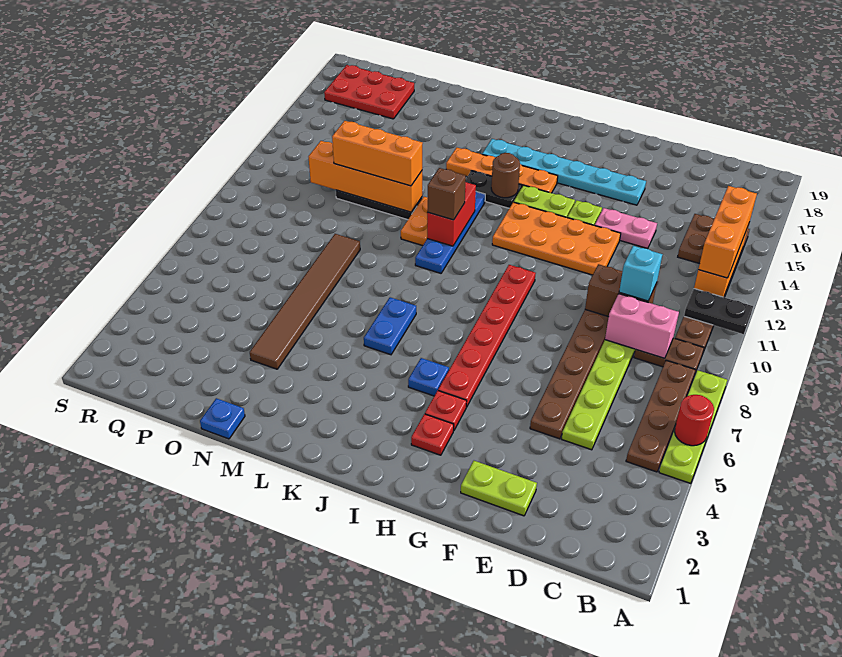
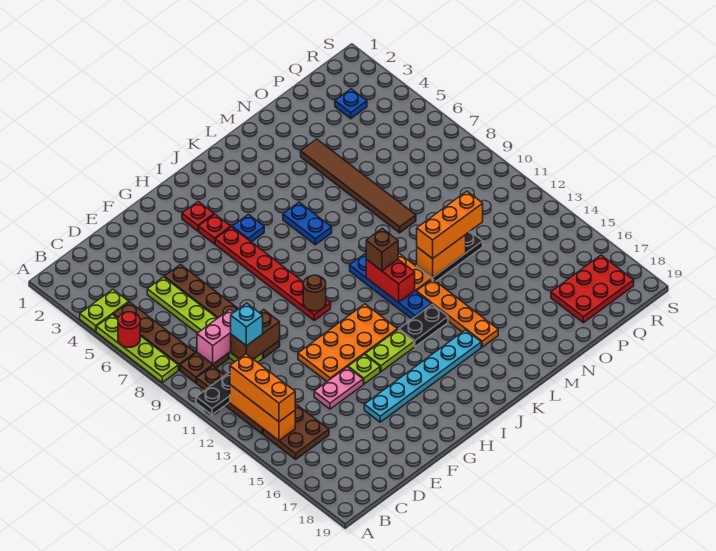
lime 1x2 plate [461,461,537,516] -> lime 1x2 plate moved to [80,289,129,331]
orange 1x4 plate [446,148,558,193] -> orange 1x4 plate turned to [416,279,498,347]
brown 1x1 round brick [491,153,520,198] -> brown 1x1 round brick moved to [303,275,326,311]
orange 1x4 brick [308,141,422,212] -> orange 1x2 brick [417,235,466,277]
blue 1x1 plate [200,398,245,439] -> blue 1x1 plate moved to [335,89,367,119]

